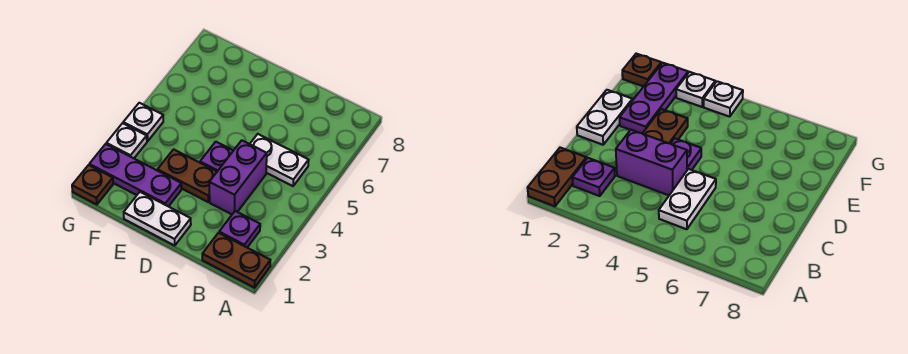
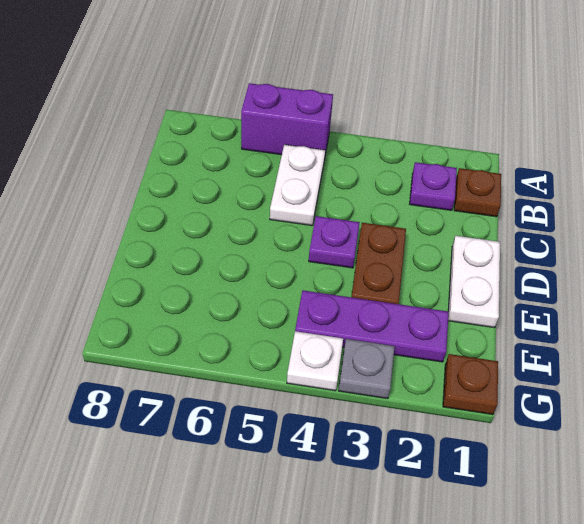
brown 1x2 plate [202,233,270,288] -> brown 1x1 plate [454,168,501,217]
purple 1x2 brick [209,140,267,214] -> purple 1x2 brick moved to [241,83,333,160]
purple 1x3 plate [89,144,182,207] -> purple 1x3 plate turned to [295,290,449,362]
white 1x1 plate [106,123,147,158] -> grey 1x1 plate [339,339,395,399]

